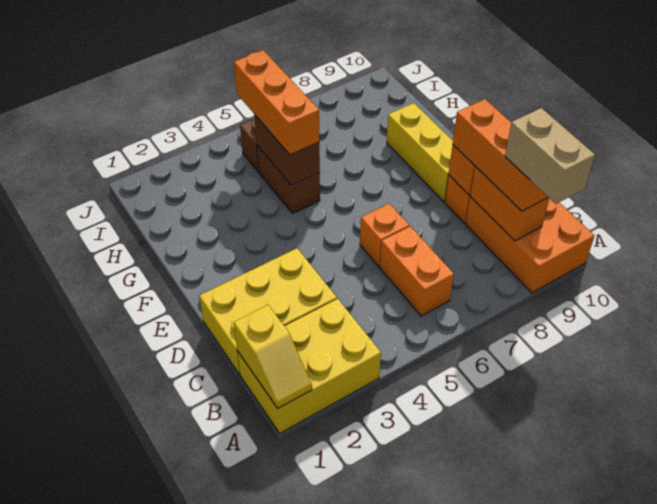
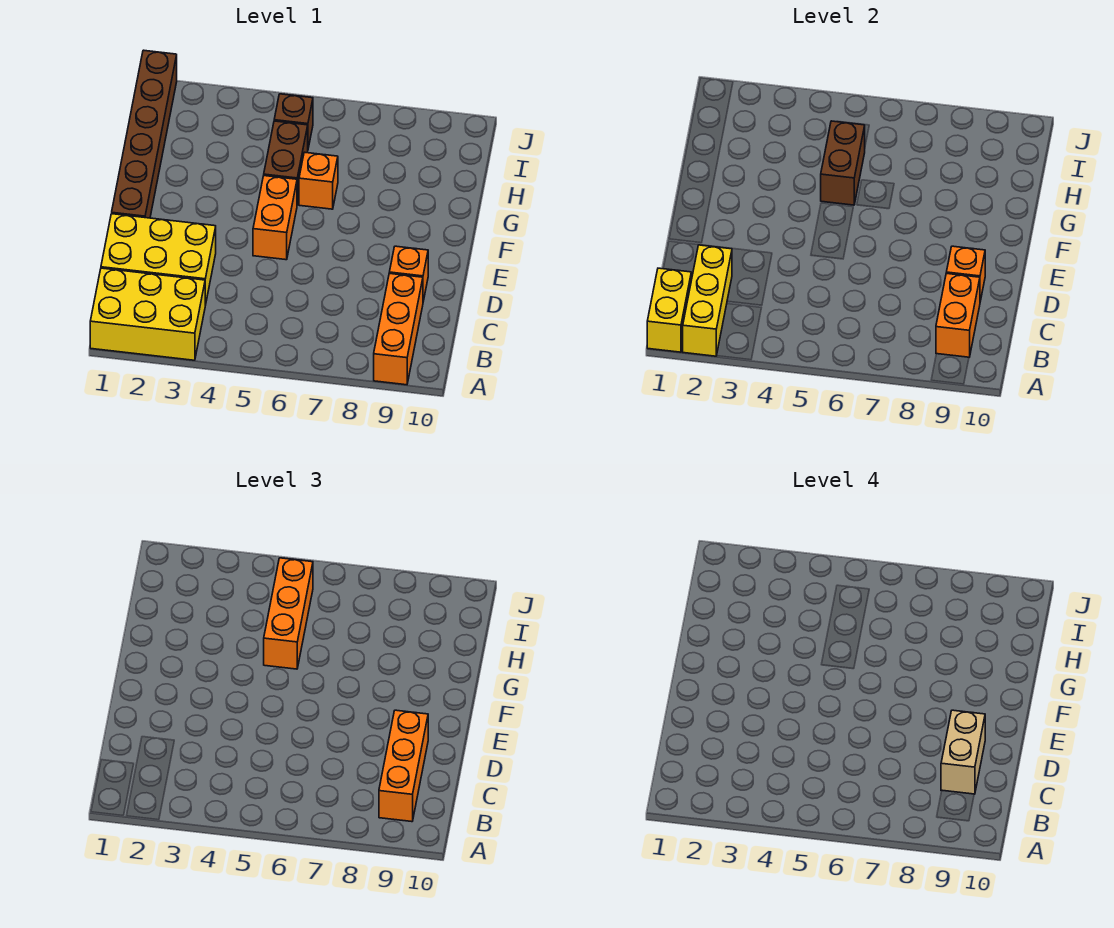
yellow 1x2 slope [234,305,312,408] -> yellow 1x2 brick [647,268,691,352]
orange 2x3 brick [466,197,595,293] -> orange 1x3 brick [374,273,423,385]
tan 1x2 brick [505,108,595,204] -> tan 1x2 brick moved to [941,710,985,794]
orange 1x2 brick [380,226,454,316] -> orange 1x2 brick moved to [253,176,297,260]
orange 1x1 brick [360,203,409,267] -> orange 1x1 brick moved to [299,152,338,209]
none -> brown 1x6 brick [112,50,177,218]
yellow 1x3 brick [387,103,453,201] -> yellow 1x3 brick moved to [683,245,732,356]

